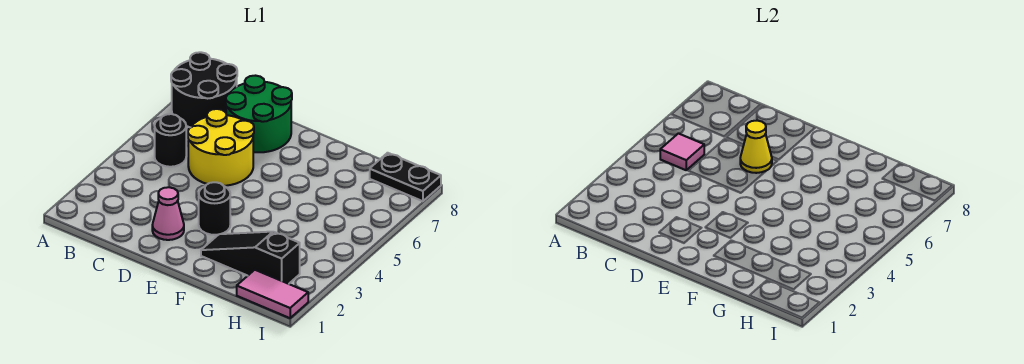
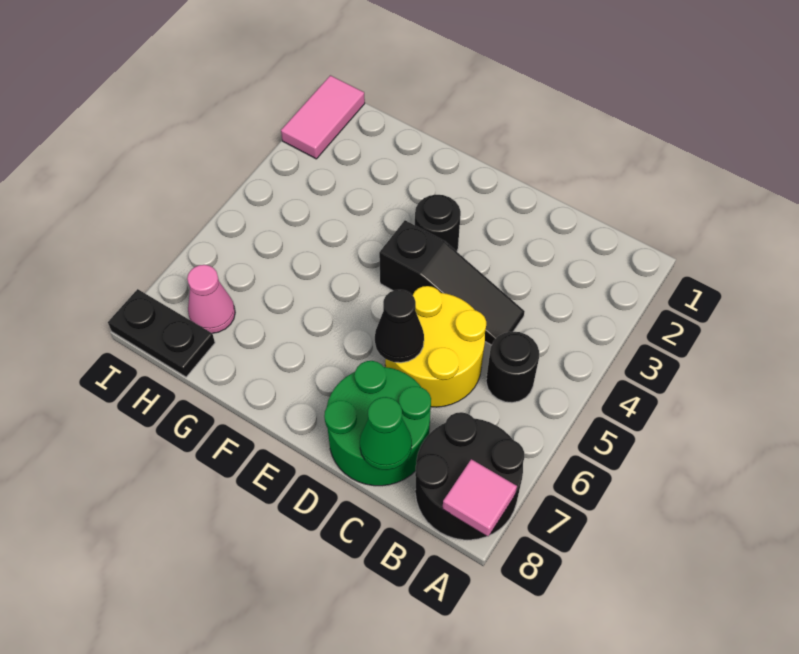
pink 1x1 tile [660,134,704,170] -> pink 1x1 tile moved to [442,459,517,536]
none -> green 1x1 cone [360,397,412,470]
pink 1x1 cone [152,187,184,240] -> pink 1x1 cone moved to [187,265,235,333]
yellow 1x1 cone [740,121,772,173] -> black 1x1 cone [375,290,424,363]
black 1x3 slope [201,232,300,284] -> black 1x3 slope moved to [379,220,525,345]
pink 1x2 tile [237,270,308,318] -> pink 1x2 tile turned to [281,75,365,159]

